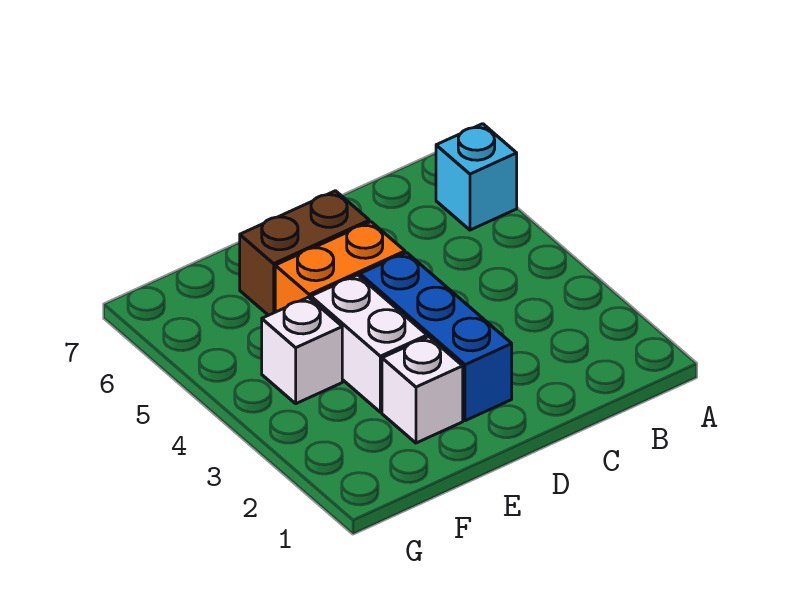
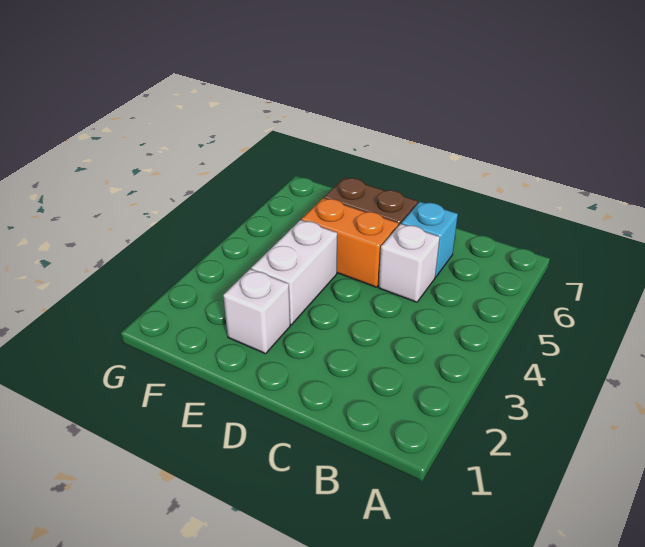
cyan 1x1 brick [436,124,517,230] -> cyan 1x1 brick moved to [401,202,458,277]
blue 1x3 brick [360,253,512,421] -> none
white 1x1 brick [262,297,342,404] -> white 1x1 brick moved to [379,224,440,302]

